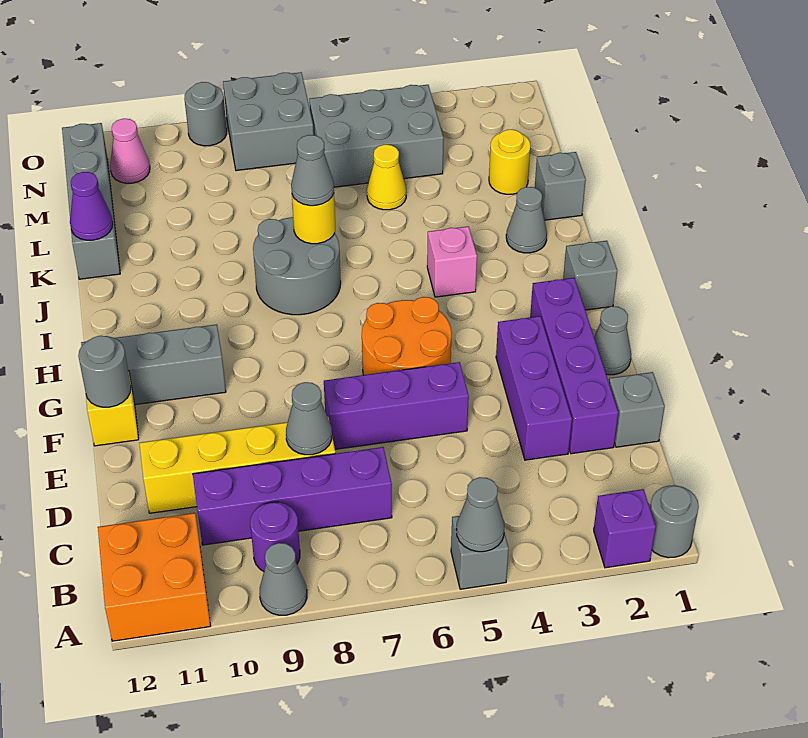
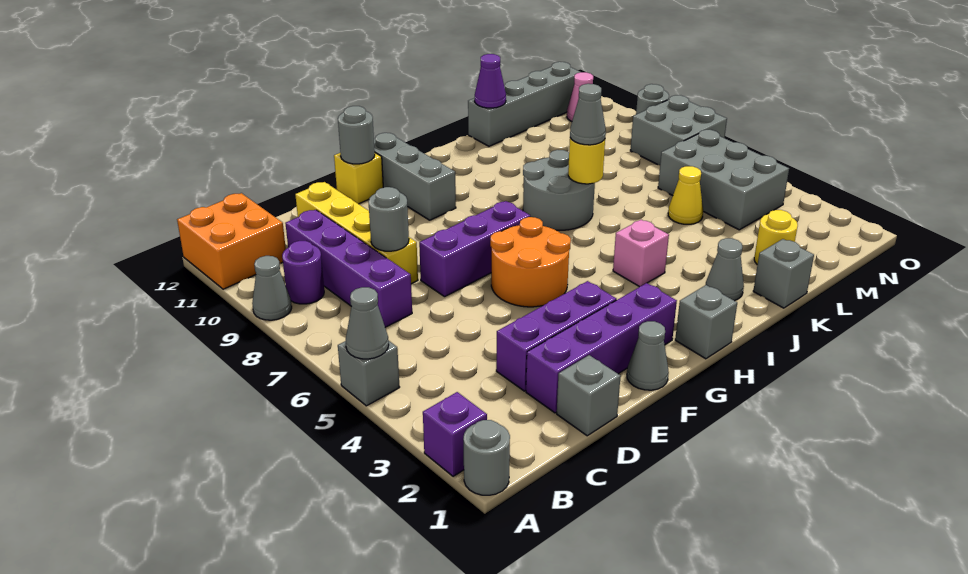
grey 1x1 cone [286,382,332,455] -> grey 1x1 round brick [368,187,409,251]
purple 1x3 brick [324,362,469,449] -> purple 1x3 brick turned to [419,201,530,297]

